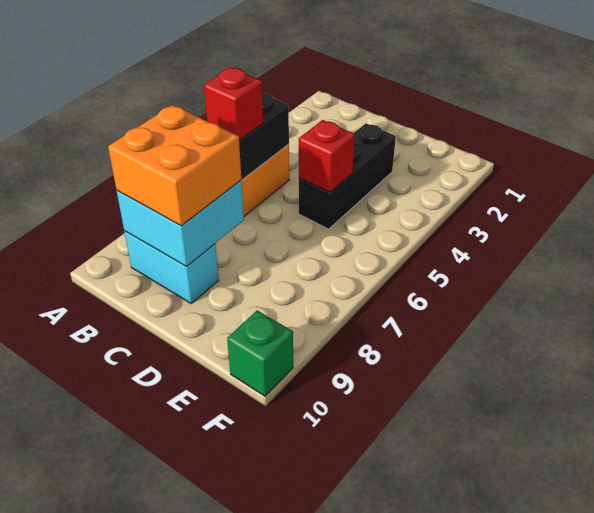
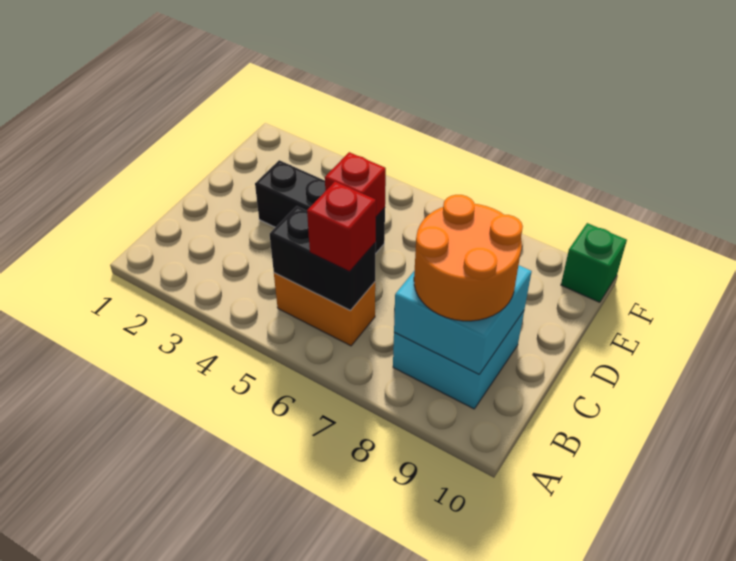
orange 2x2 brick [108,105,241,226] -> orange 2x2 round brick [414,195,523,321]
cyan 1x2 brick [124,231,219,303] -> cyan 2x2 brick [393,311,524,409]

